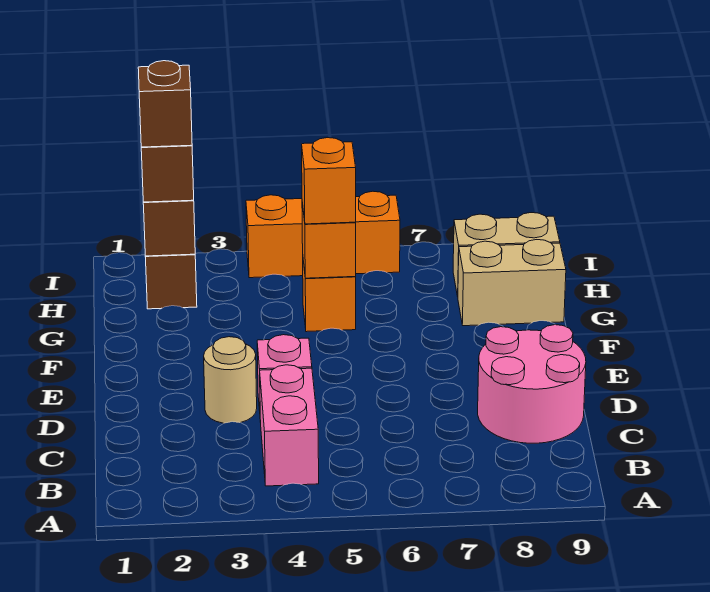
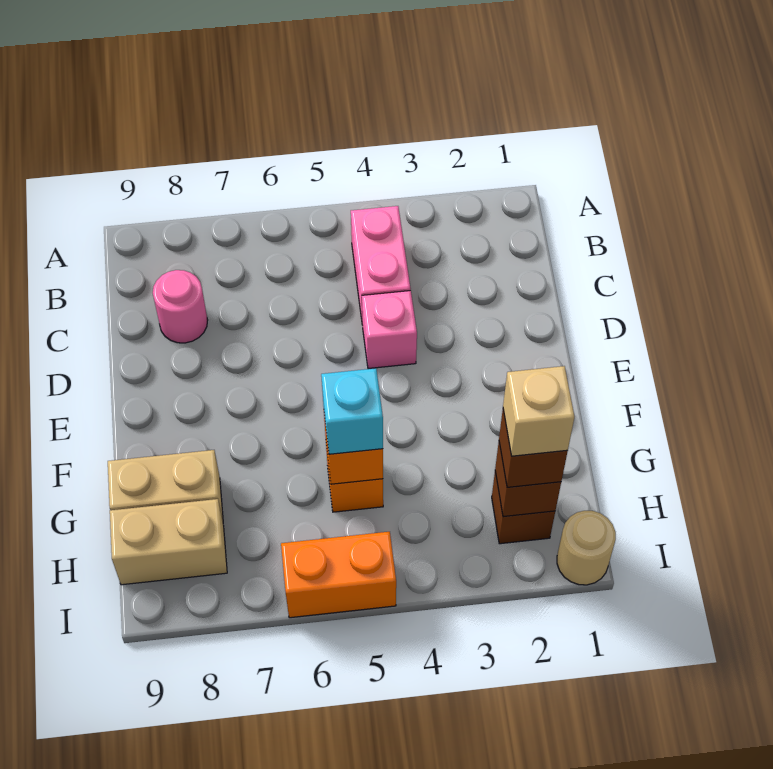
pink 2x2 round brick [478,325,586,443] -> pink 1x1 round brick [153,270,208,343]
tan 1x1 round brick [204,337,257,423] -> tan 1x1 round brick moved to [557,511,616,585]
orange 1x1 brick [302,138,356,224] -> cyan 1x1 brick [321,368,383,454]
brown 1x1 brick [138,61,192,147] -> tan 1x1 brick [503,366,575,456]
orange 1x3 brick [246,191,400,278] -> orange 1x2 brick [281,532,396,618]

